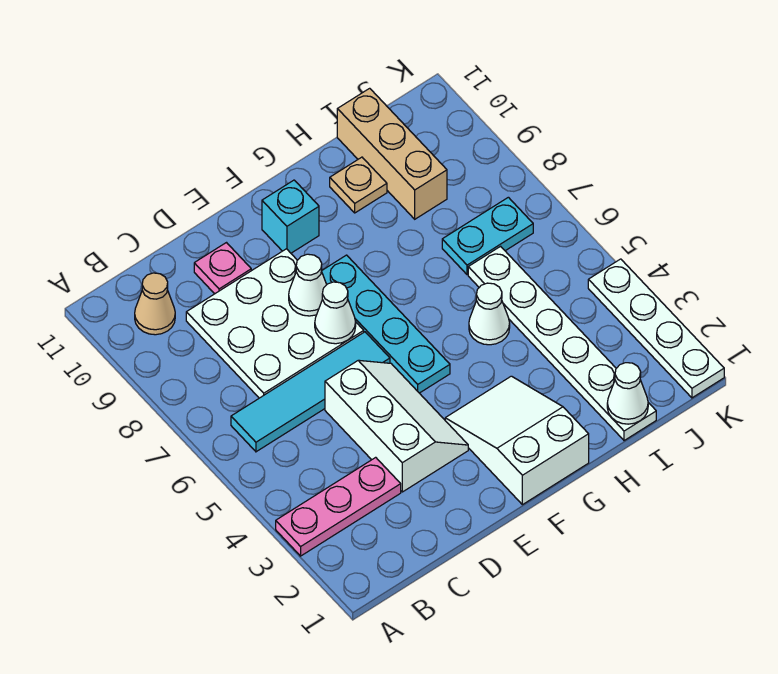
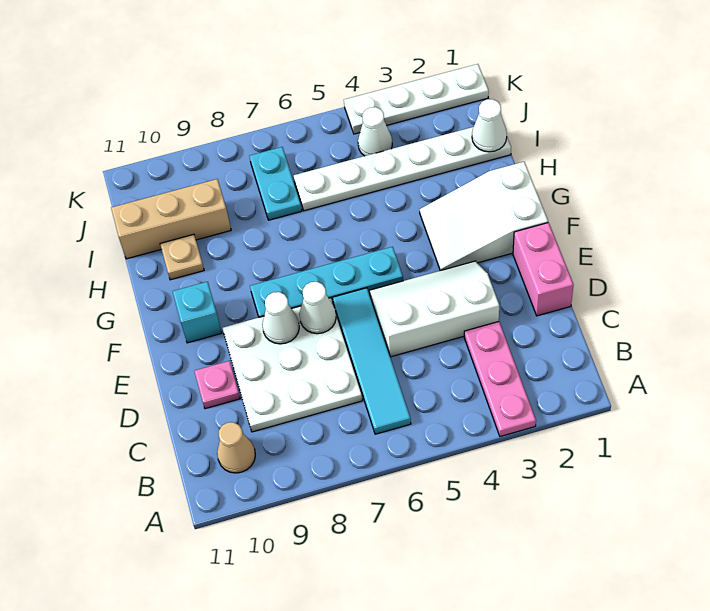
none -> pink 1x2 brick [513,223,573,316]
white 1x1 cone [469,283,510,345] -> white 1x1 cone moved to [358,107,392,156]

